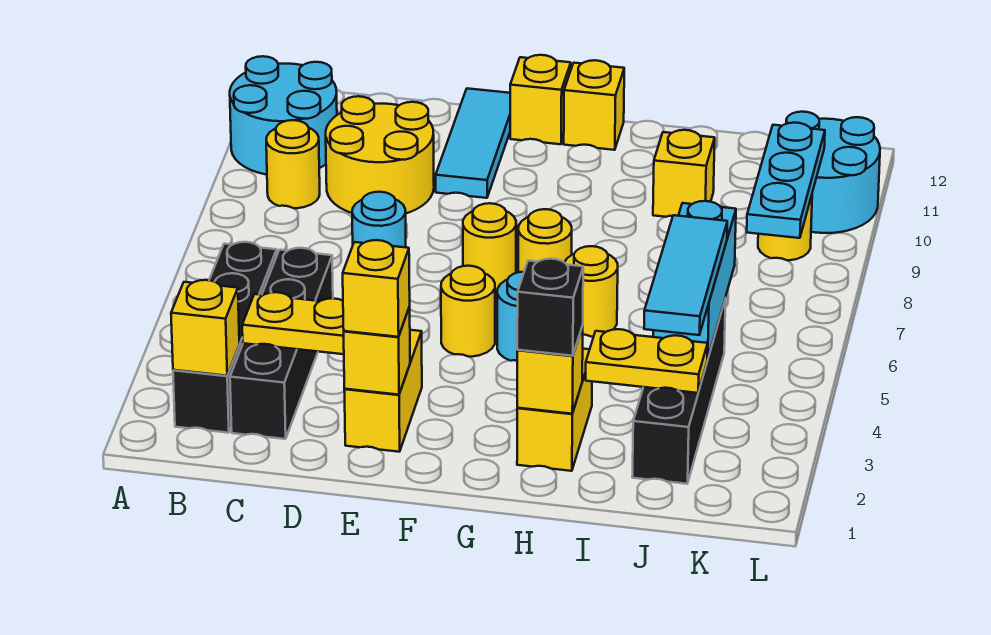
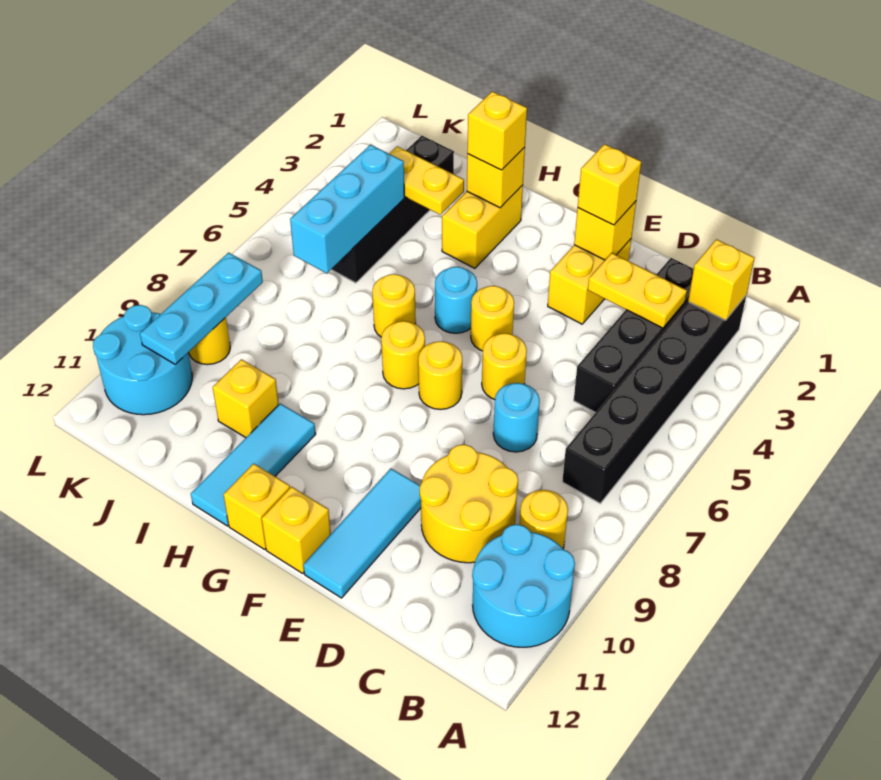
black 1x4 brick [173,242,277,433] -> black 1x6 brick [562,296,746,503]
none -> yellow 1x1 round brick [482,333,527,400]
black 1x1 brick [517,259,583,356] -> yellow 1x1 brick [467,91,527,170]
cyan 1x3 tile [644,215,727,335] -> cyan 1x3 tile moved to [191,404,316,526]

